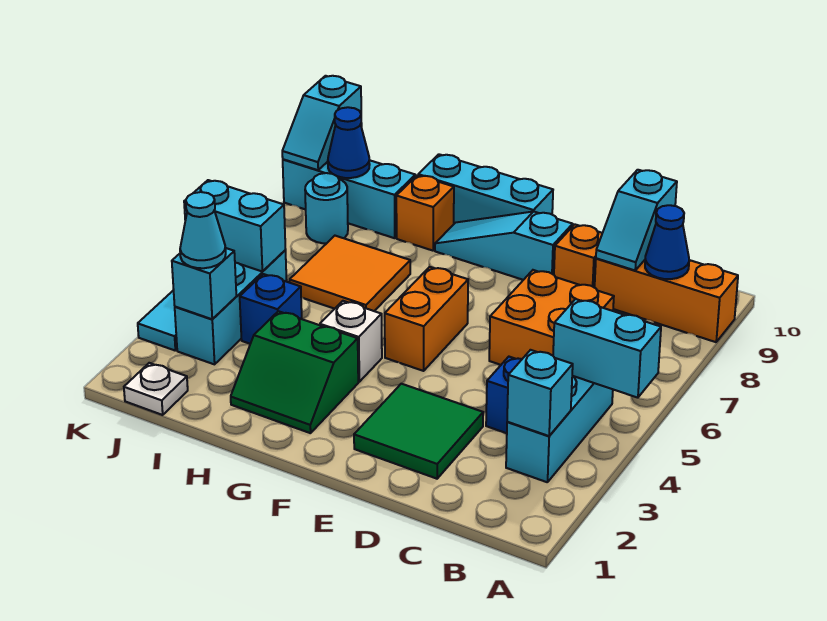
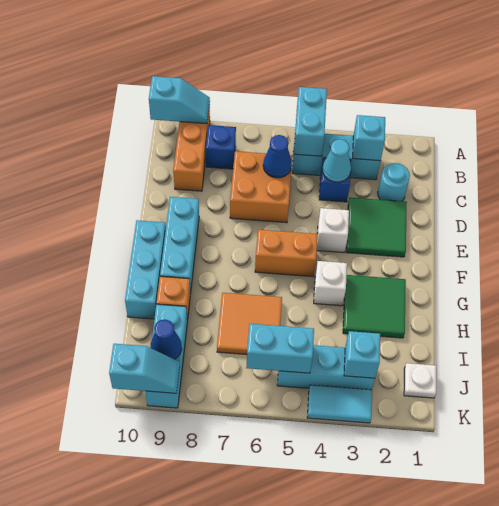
blue 1x1 cone [645,205,689,279] -> blue 1x1 cone moved to [263,135,292,178]
cyan 1x2 slope [596,170,677,270] -> cyan 1x2 slope moved to [149,76,210,124]
orange 1x1 brick [554,224,602,288] -> none
none -> white 1x1 brick [317,208,349,253]
cyan 1x3 slope [435,212,573,280] -> cyan 1x3 brick [160,197,199,294]
green 2x2 slope [231,311,358,433] -> green 2x2 tile [343,275,406,338]
blue 1x1 brick [240,274,302,344] -> blue 1x1 brick moved to [206,125,236,169]
cyan 1x1 cone [180,192,226,268] -> cyan 1x1 cone moved to [322,139,351,182]
cyan 1x2 brick [184,180,286,272] -> cyan 1x2 brick turned to [246,324,314,373]
cyan 1x1 round brick [305,173,348,243] -> cyan 1x1 round brick moved to [378,163,410,201]

